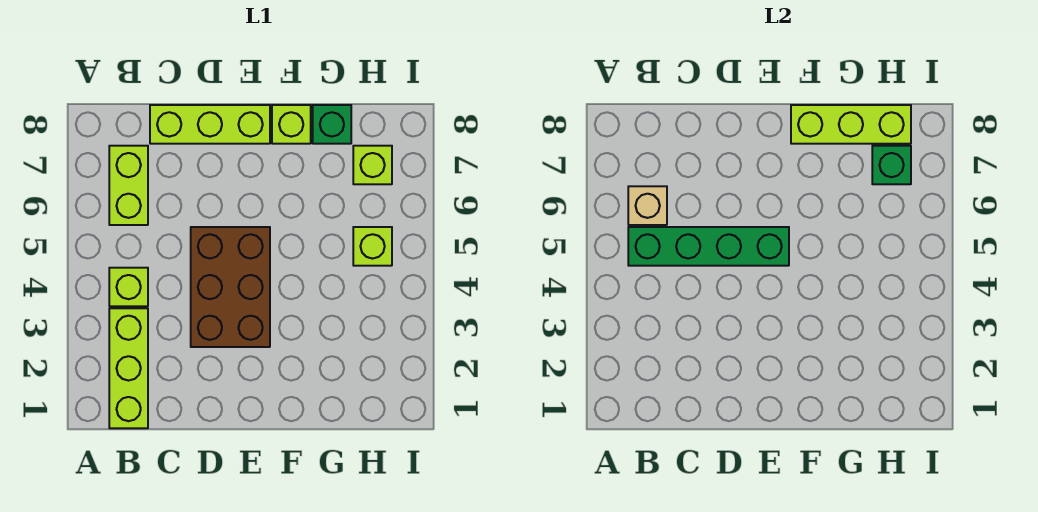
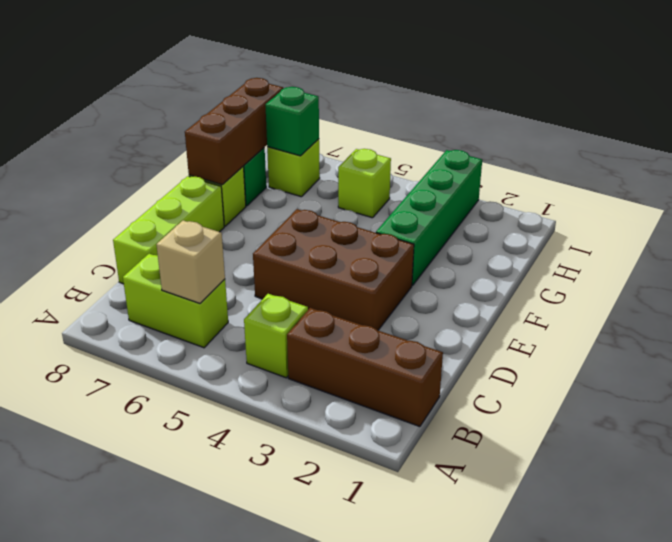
lime 1x3 brick [109,308,148,428] -> brown 1x3 brick [287,308,443,427]
green 1x4 brick [628,227,789,266] -> green 1x4 brick moved to [376,150,482,286]
lime 1x3 brick [791,105,911,144] -> brown 1x3 brick [185,78,283,185]

